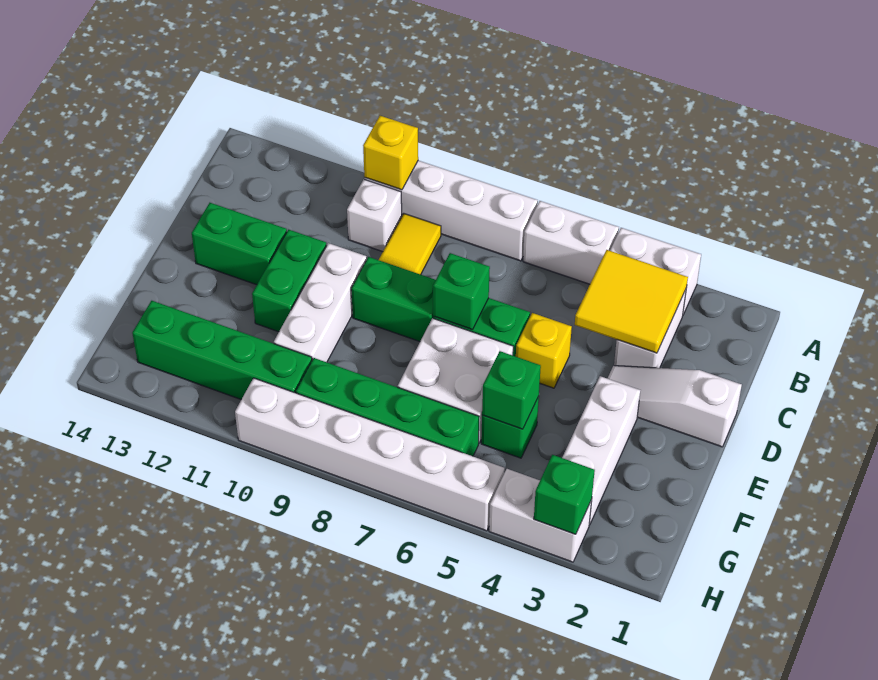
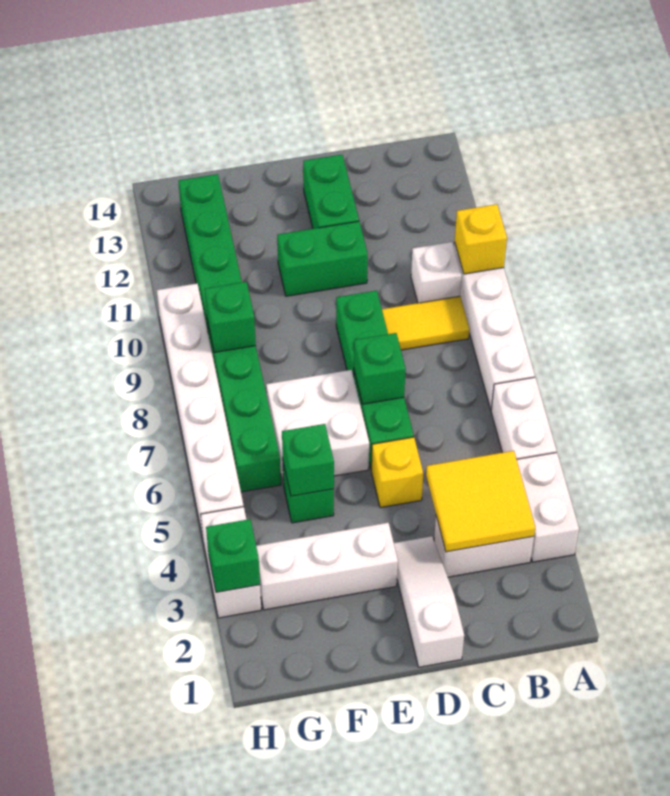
white 1x3 brick [274,243,367,362] -> none
none -> green 1x1 brick [205,282,256,353]

